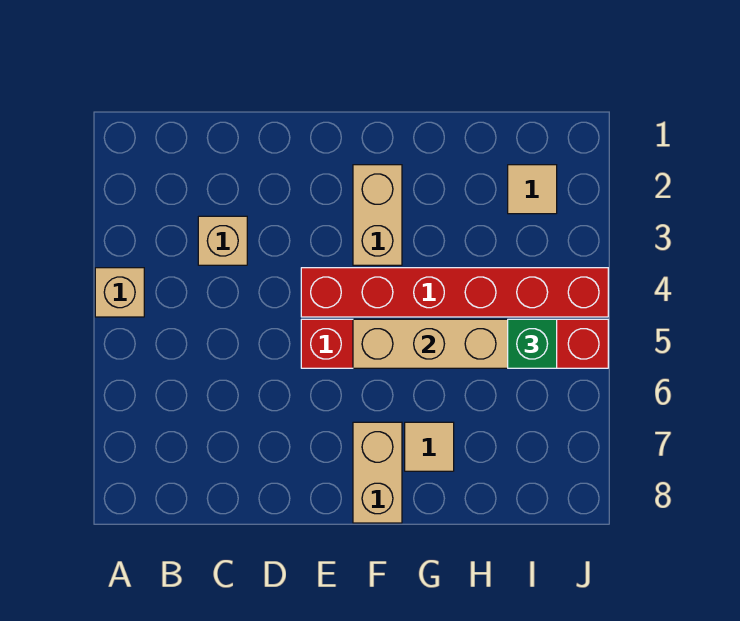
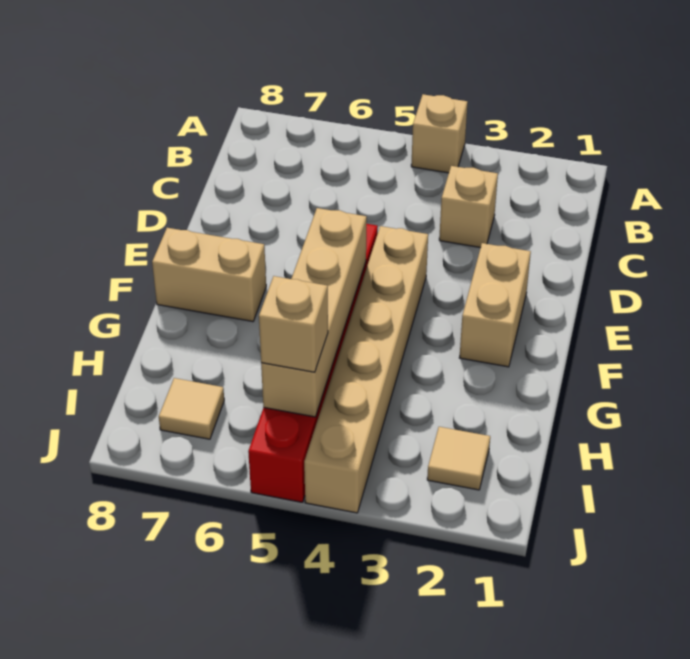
red 1x6 brick [301,268,608,317] -> tan 1x6 brick [304,226,428,513]
tan 1x2 brick [353,165,402,265] -> tan 1x2 brick turned to [459,243,531,367]
tan 1x1 tile [405,422,454,471] -> tan 1x1 tile moved to [159,378,224,439]
green 1x1 brick [508,319,557,368] -> tan 1x1 brick [259,276,328,372]

